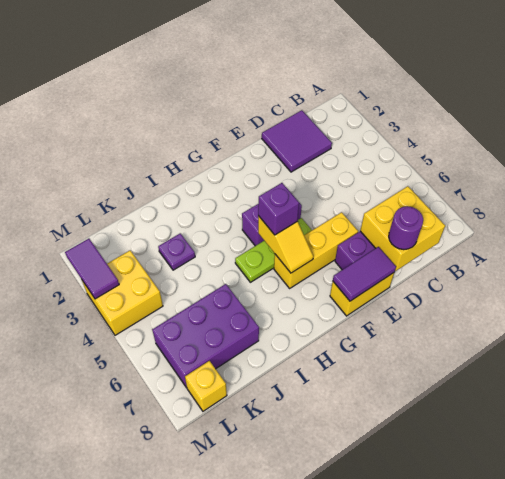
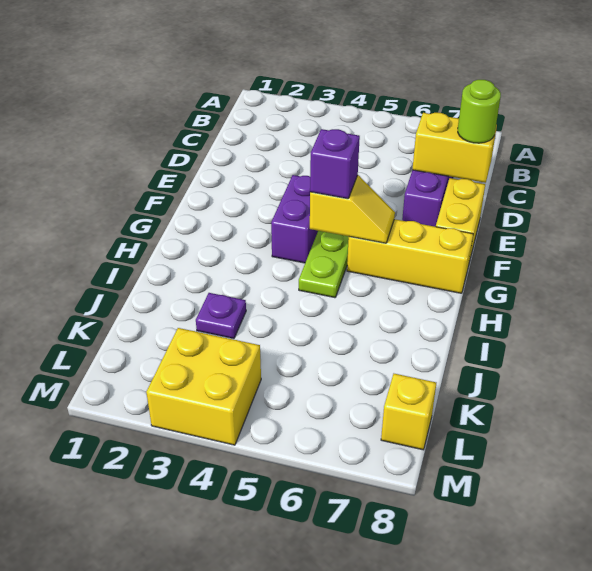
purple 2x2 tile [262,110,332,172] -> none
yellow 2x2 brick [360,186,445,271] -> yellow 1x2 brick [412,113,497,183]
purple 1x1 round brick [389,206,423,250] -> lime 1x1 round brick [458,80,501,143]
yellow 1x3 brick [274,212,358,288] -> yellow 1x3 brick turned to [347,219,473,293]
purple 1x2 tile [333,247,396,301] -> none
purple 2x3 brick [152,284,259,388] -> none
purple 1x2 tile [65,239,119,299] -> none

